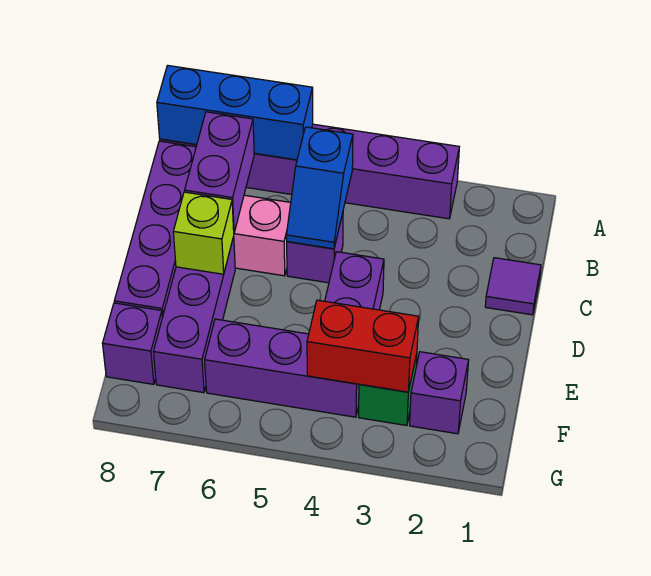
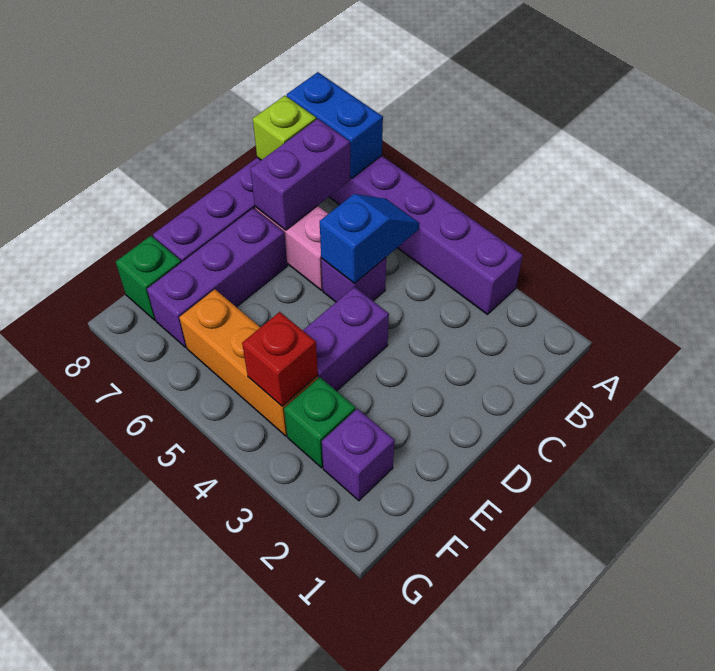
blue 1x3 brick [157,65,313,160] -> blue 1x2 brick [287,72,383,178]
blue 1x2 slope [286,127,353,249] -> blue 1x2 slope turned to [320,194,419,284]
purple 1x1 tile [485,258,541,315] -> none
lime 1x1 brick [173,192,234,274] -> lime 1x1 brick moved to [253,96,316,160]
red 1x2 brick [307,300,419,392] -> red 1x1 brick [242,312,318,406]
purple 1x3 brick [205,319,359,417] -> orange 1x3 brick [179,289,318,436]
purple 1x1 brick [103,303,162,384] -> green 1x1 brick [116,236,181,320]

